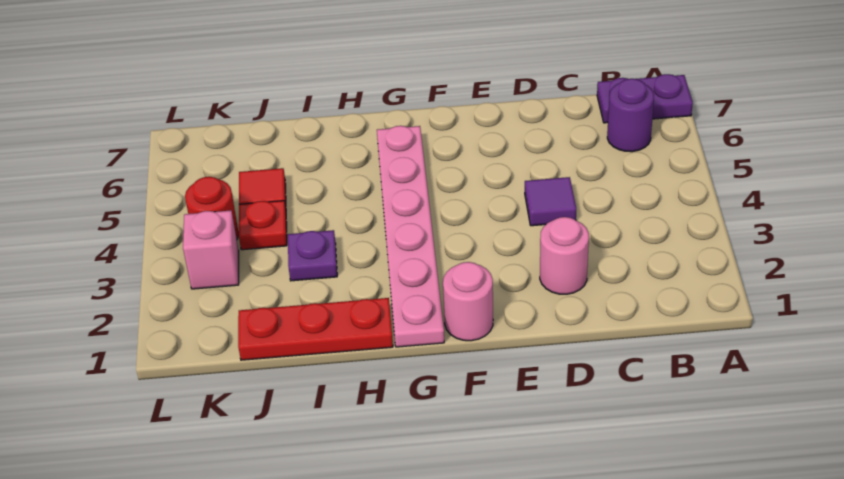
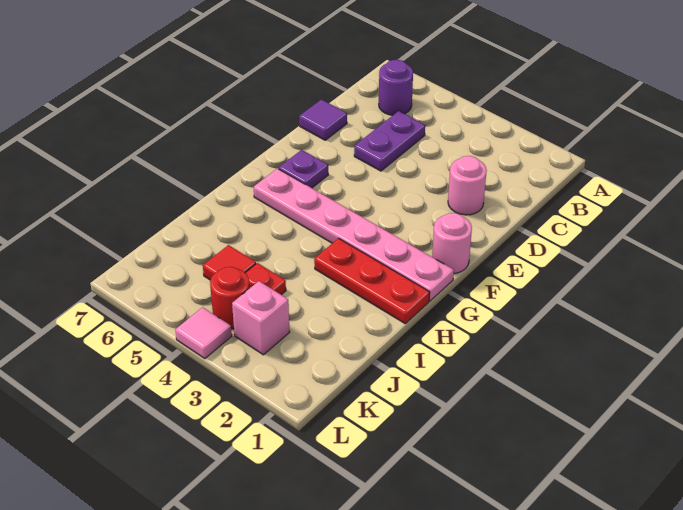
purple 1x2 plate [597,74,693,123] -> purple 1x2 plate moved to [354,111,425,171]
purple 1x1 tile [525,177,576,226] -> purple 1x1 tile moved to [299,99,347,140]
red 1x3 plate [238,298,393,360] -> red 1x3 plate turned to [314,238,430,324]
purple 1x1 plate [288,230,337,281] -> purple 1x1 plate moved to [279,150,328,188]
none -> pink 1x1 tile [175,307,232,359]

